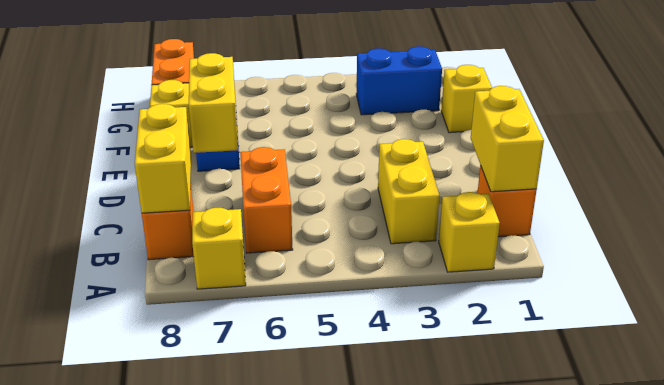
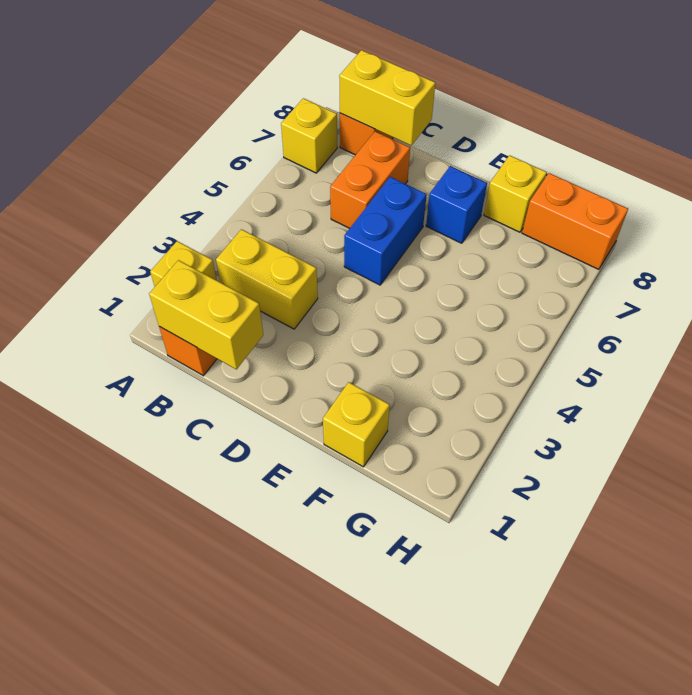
orange 1x2 brick [240,147,293,253] -> orange 1x2 brick turned to [330,131,410,228]
yellow 1x2 brick [189,53,238,153] -> none
blue 1x2 brick [356,46,442,115] -> blue 1x2 brick moved to [344,177,427,285]

